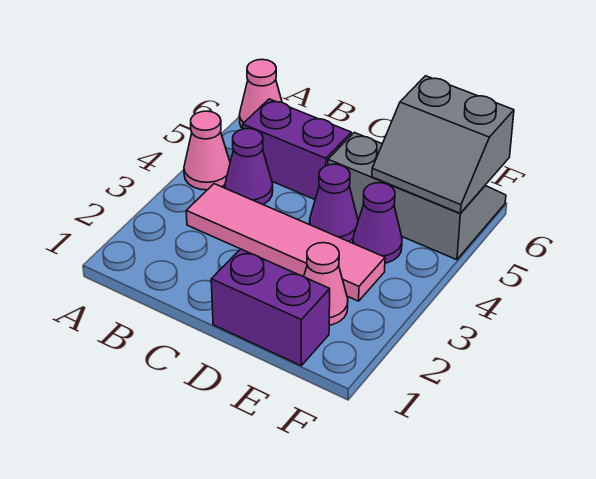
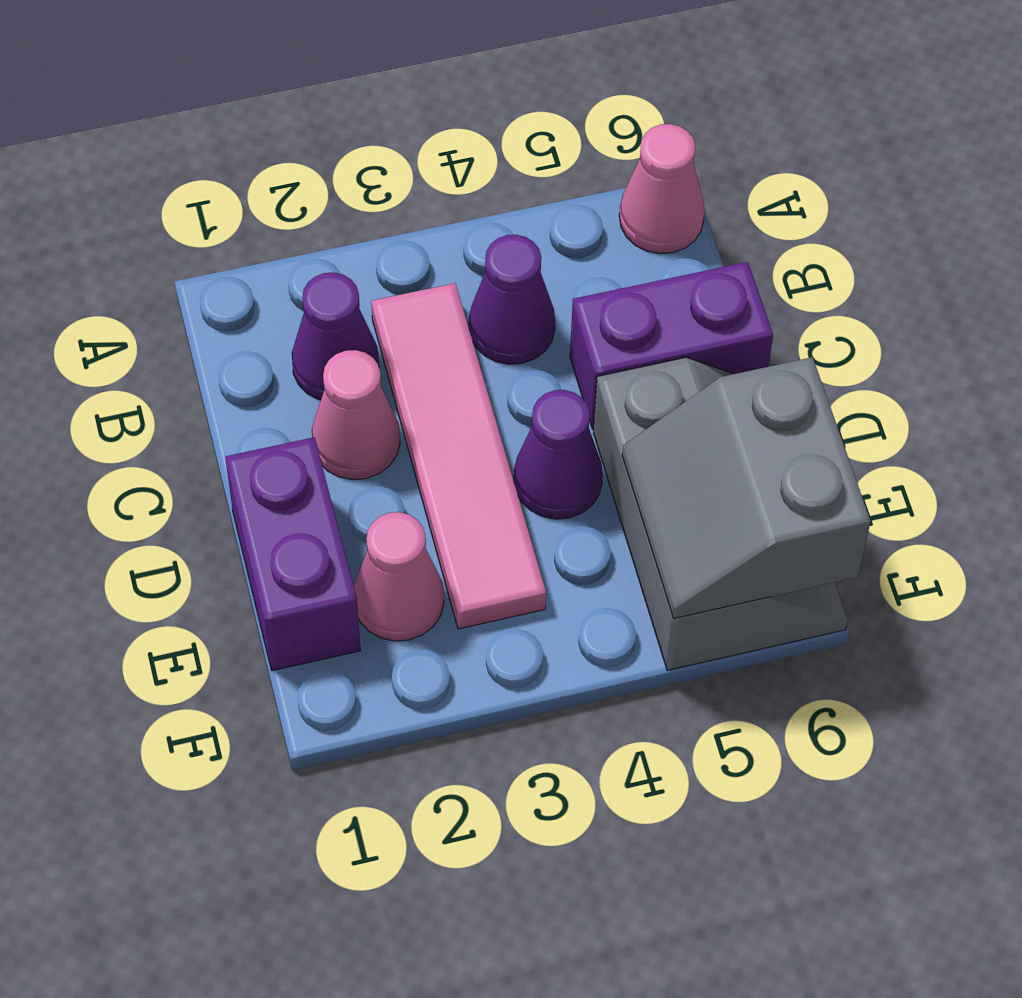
pink 1x1 cone [184,111,230,190] -> pink 1x1 cone moved to [312,350,400,480]
purple 1x2 brick [243,99,351,199] -> purple 1x2 brick turned to [570,262,773,429]
purple 1x1 cone [353,183,402,263] -> purple 1x1 cone moved to [292,272,379,400]

